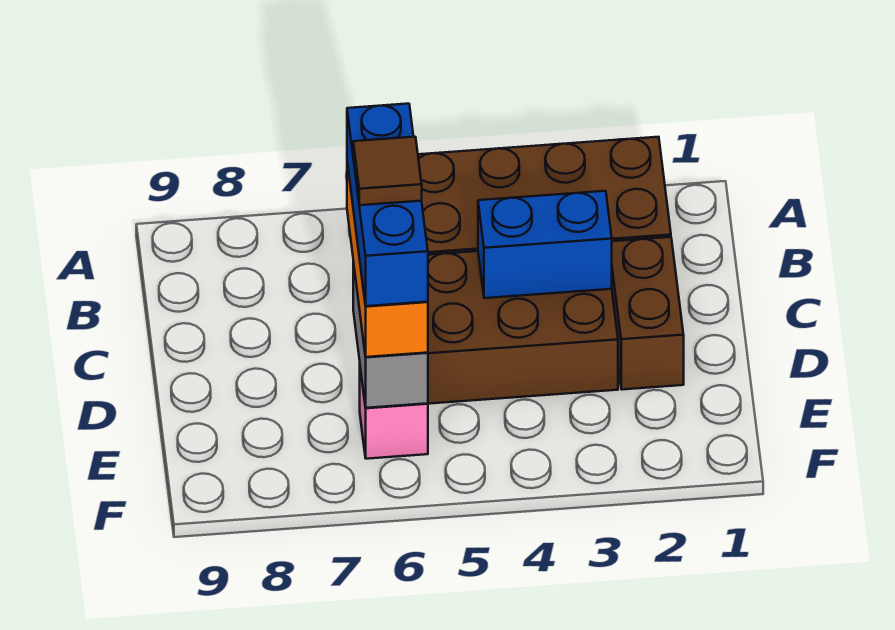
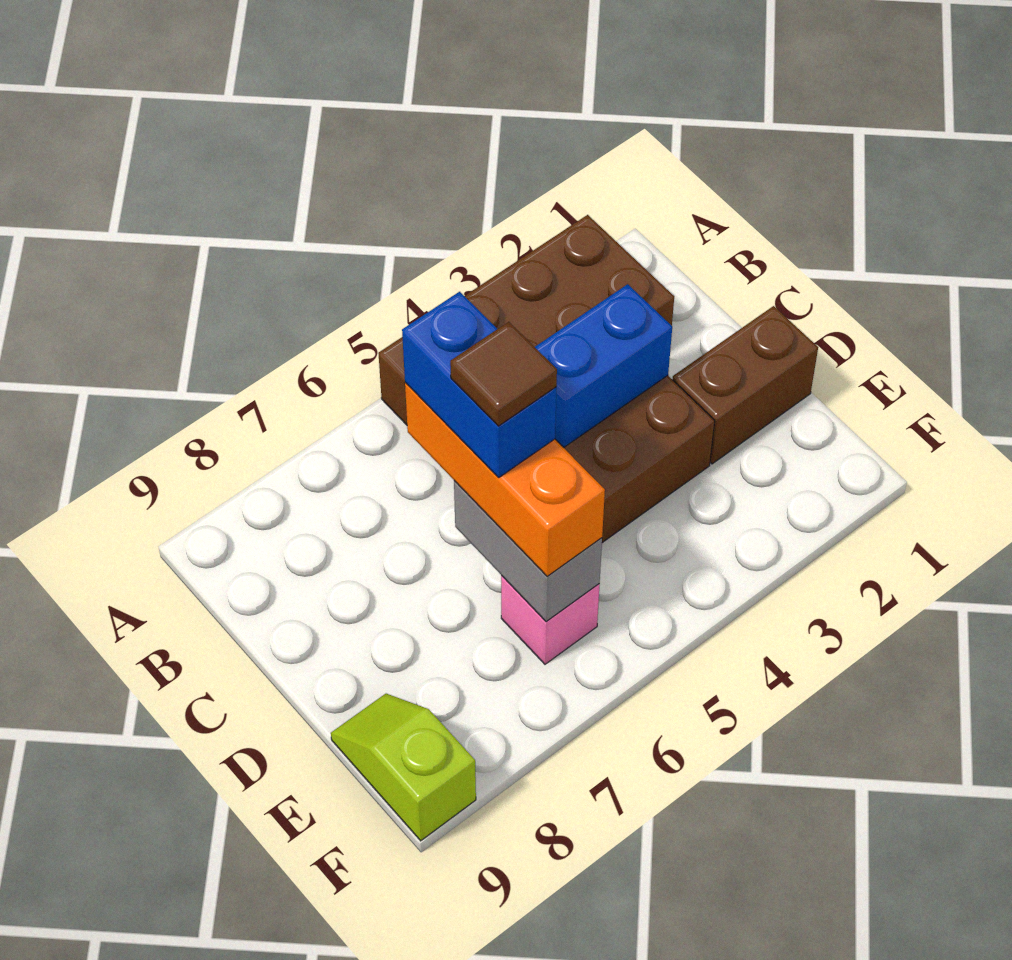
brown 1x2 brick [612,237,684,390] -> brown 1x2 brick turned to [673,306,818,464]
blue 1x3 brick [347,104,428,306] -> blue 1x2 brick [402,292,556,477]
none -> lime 1x2 slope [331,694,476,841]

